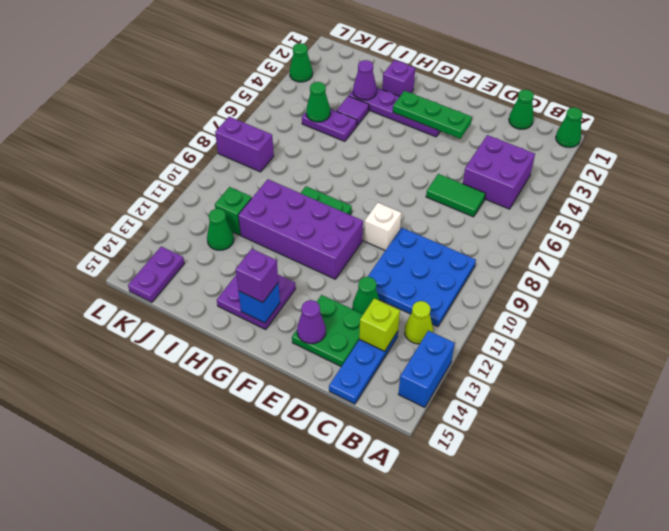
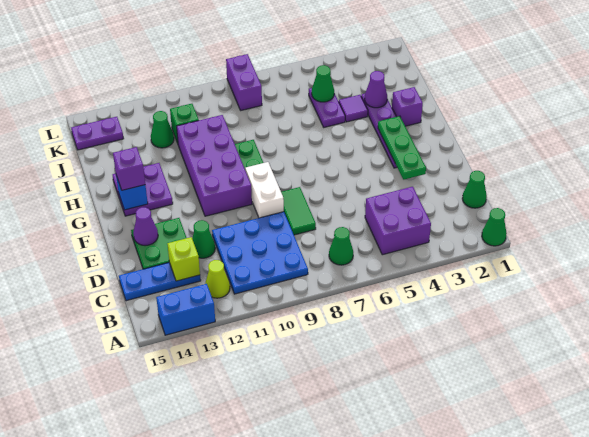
green 1x2 tile [426,174,485,217] -> green 1x2 tile moved to [281,187,316,235]
white 1x1 brick [364,203,401,251] -> white 1x2 brick [245,162,284,218]
green 1x1 cone [290,43,313,82] -> green 1x1 cone moved to [329,227,353,265]

